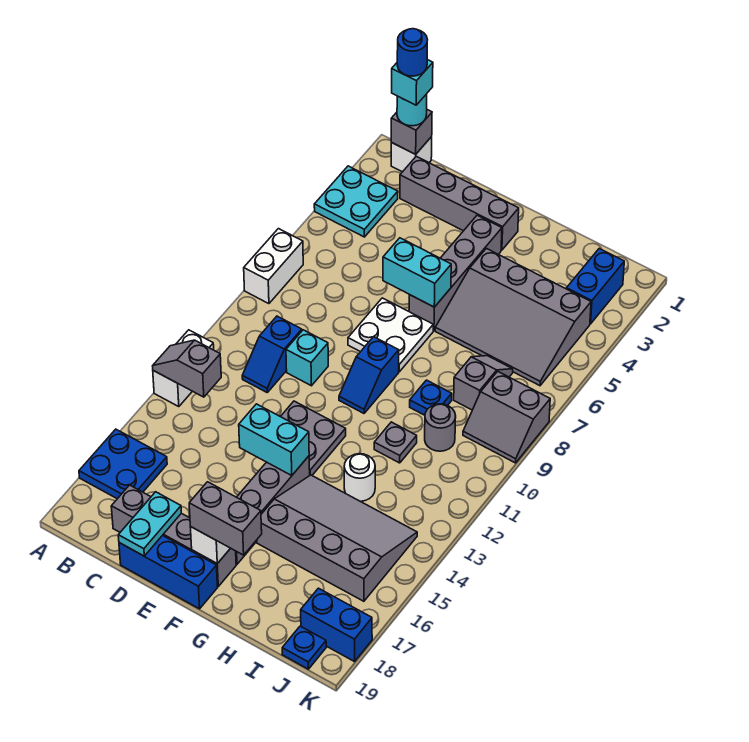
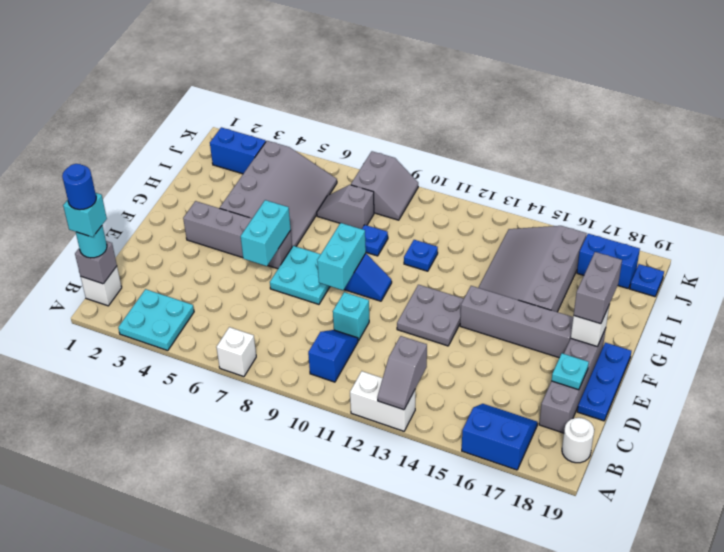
white 1x2 brick [244,229,303,304] -> white 1x1 brick [216,327,256,377]
blue 2x2 plate [79,429,167,499] -> blue 2x2 slope [462,404,538,470]
grey 1x4 brick [400,156,519,250] -> none
blue 1x2 slope [242,316,302,392] -> blue 1x2 slope turned to [308,330,358,382]
cyan 1x2 plate [118,492,181,556] -> cyan 1x1 plate [552,353,589,390]
blue 1x3 brick [119,535,218,609] -> blue 1x3 plate [577,343,631,421]
white 2x2 plate [348,298,433,372] -> cyan 2x2 plate [270,246,330,304]
cyan 1x2 brick [239,404,309,475] -> cyan 1x2 brick moved to [317,223,366,290]
grey 1x1 plate [374,422,417,463] -> blue 1x1 plate [404,240,438,271]
white 1x1 round brick [344,454,375,501] -> white 1x1 round brick moved to [562,418,594,463]
grey 1x1 round brick [425,404,456,451] -> none
blue 1x2 brick [301,588,372,662] -> blue 1x2 brick turned to [577,234,640,288]

